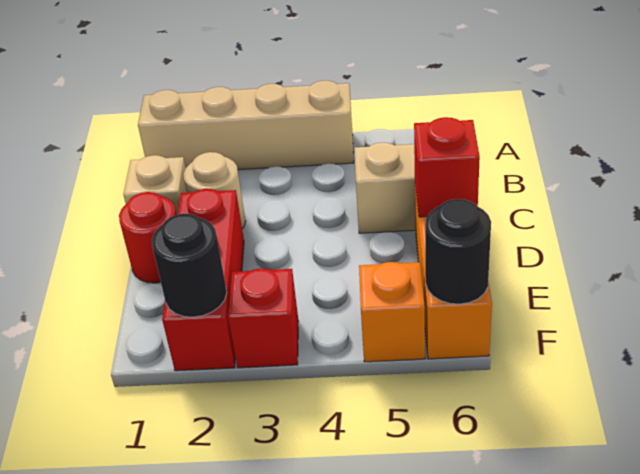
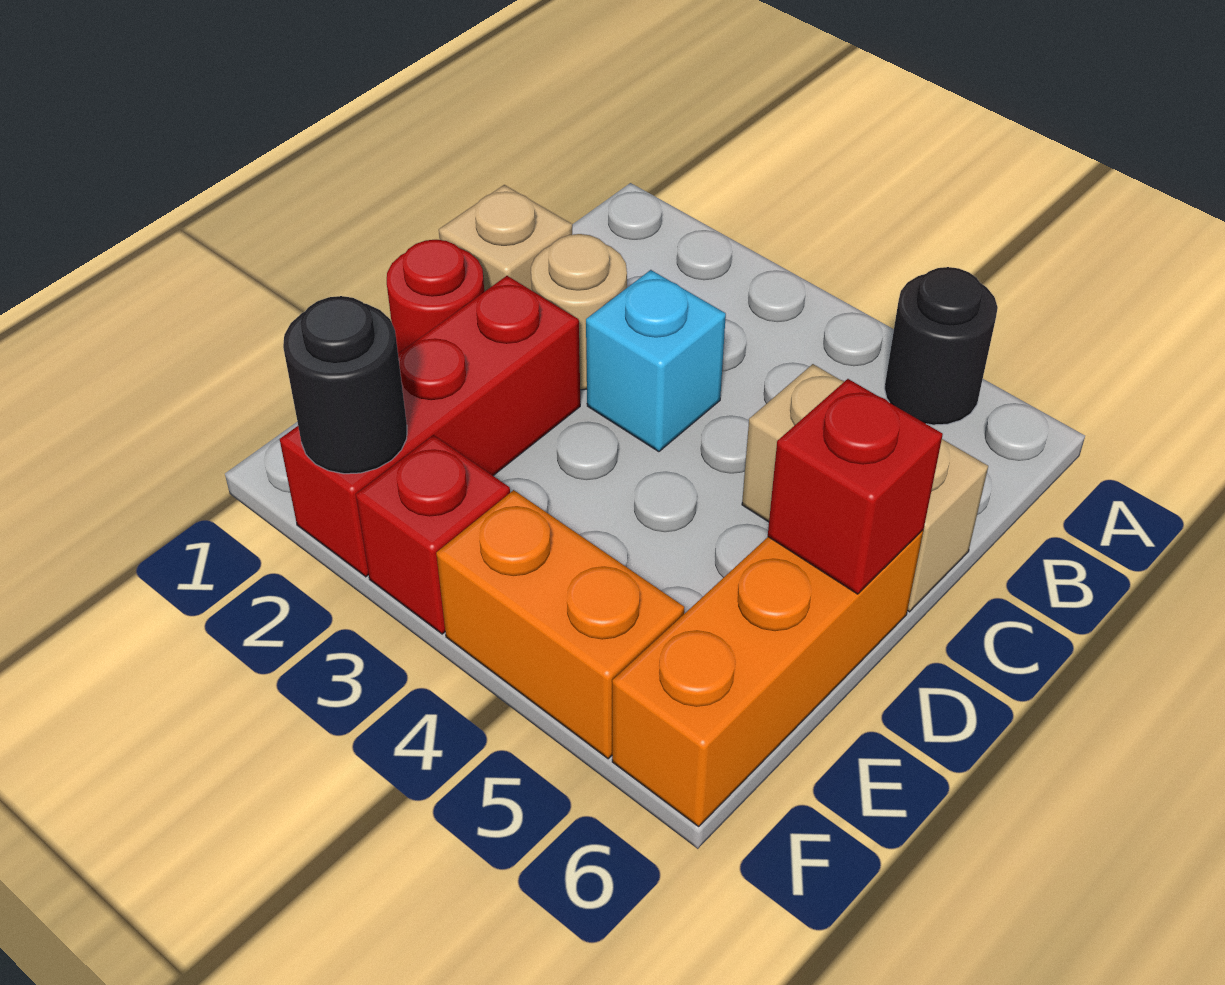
tan 1x4 brick [138,81,354,170] -> none
none -> cyan 1x1 brick [586,270,726,452]
orange 1x1 brick [359,262,425,362] -> orange 1x2 brick [436,490,684,759]
black 1x1 round brick [425,199,491,304] -> black 1x1 round brick moved to [885,267,998,425]

